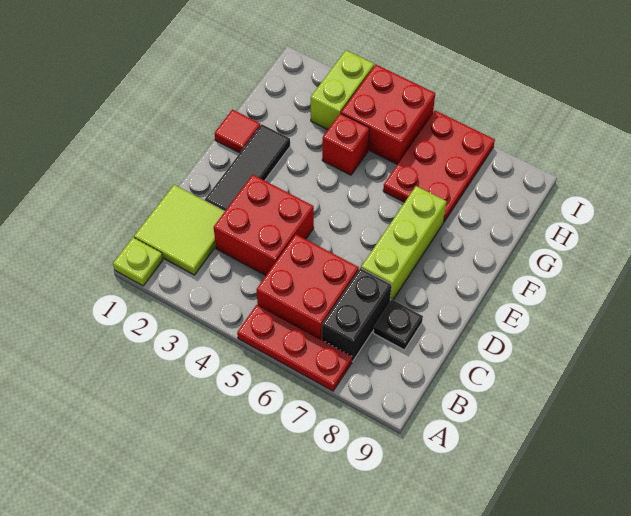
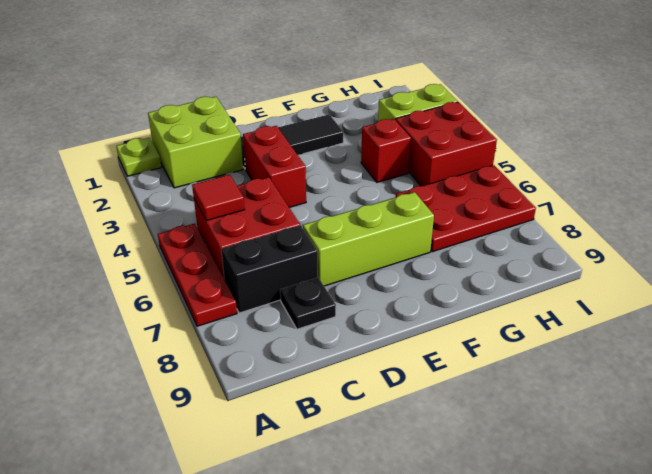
lime 2x2 tile [134,185,225,275] -> lime 2x2 brick [148,97,243,188]
red 2x2 brick [214,175,314,275] -> red 1x2 brick [243,126,306,207]
red 1x1 tile [214,110,261,153] -> red 1x1 tile moved to [192,175,245,221]

